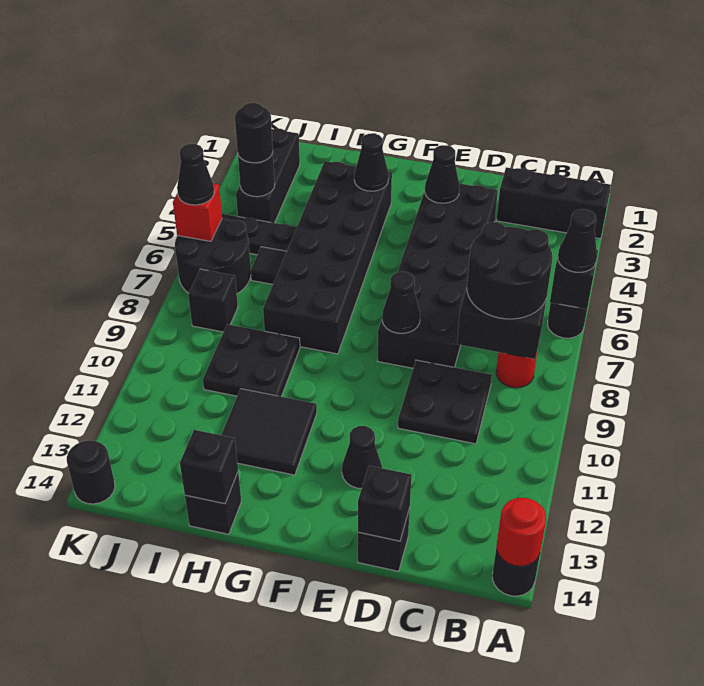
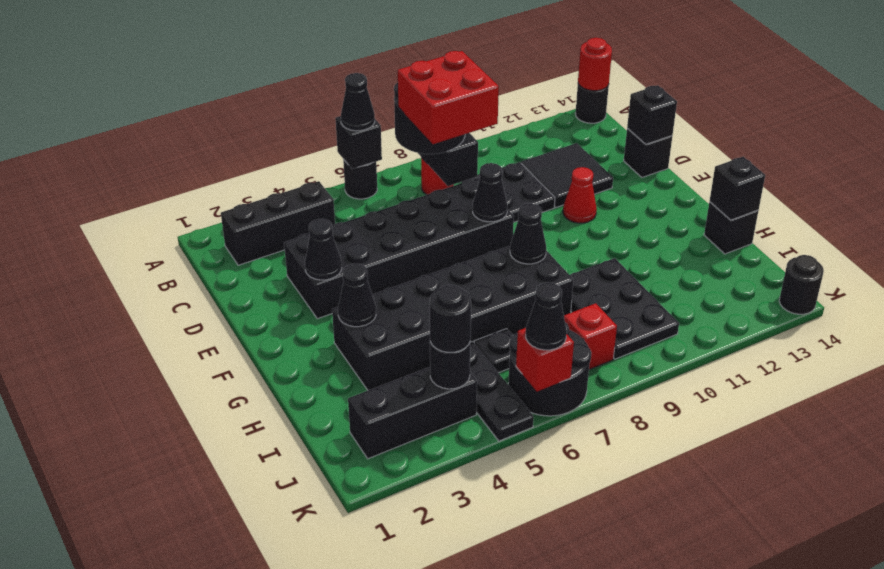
black 1x3 brick [497,167,611,239] -> black 1x3 brick turned to [221,181,335,265]
none -> red 2x2 brick [398,51,499,144]
none -> red 1x1 cone [563,167,597,223]
black 1x1 cone [342,426,382,488] -> black 1x1 cone moved to [510,203,546,264]
black 2x2 tile [222,389,317,475] -> black 2x2 tile moved to [521,143,613,207]
black 2x2 plate [203,324,300,397] -> black 2x3 plate [570,258,679,359]
black 1x1 tile [251,247,287,284] -> black 1x1 plate [474,329,513,373]
black 1x1 brick [188,269,238,332] -> red 1x1 brick [564,303,617,370]

